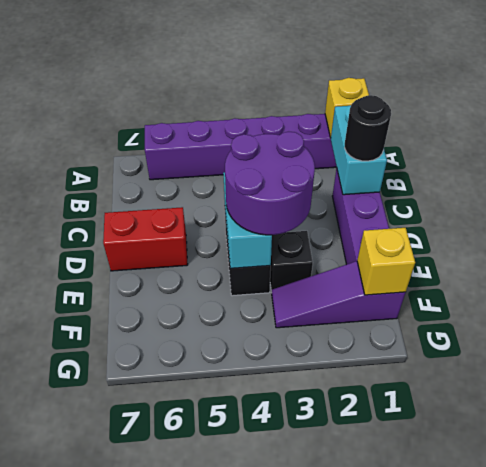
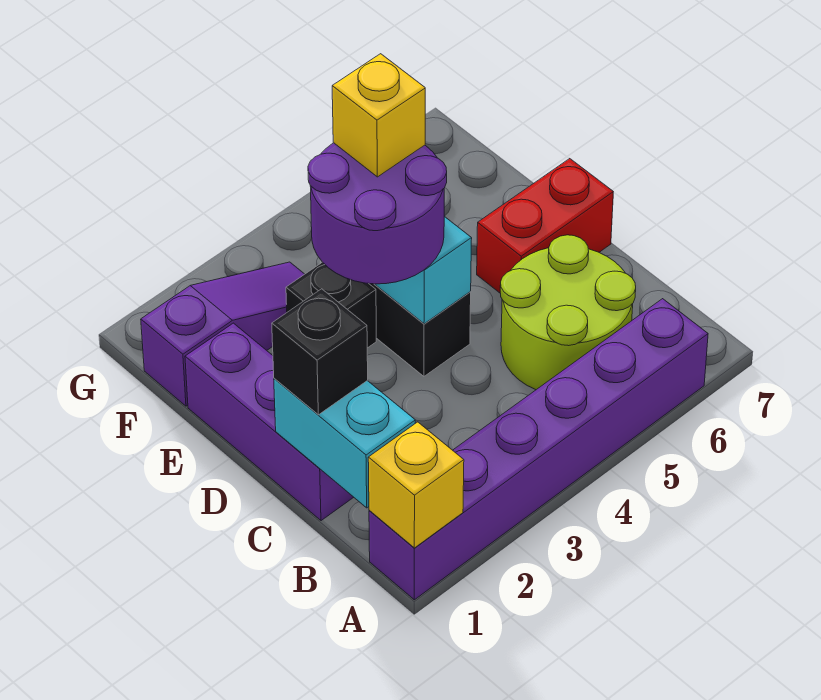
none -> lime 2x2 round brick [500,235,636,390]
black 1x1 round brick [345,95,391,161] -> black 1x1 brick [272,289,368,415]
yellow 1x1 brick [357,228,415,295] -> yellow 1x1 brick moved to [332,54,425,177]

